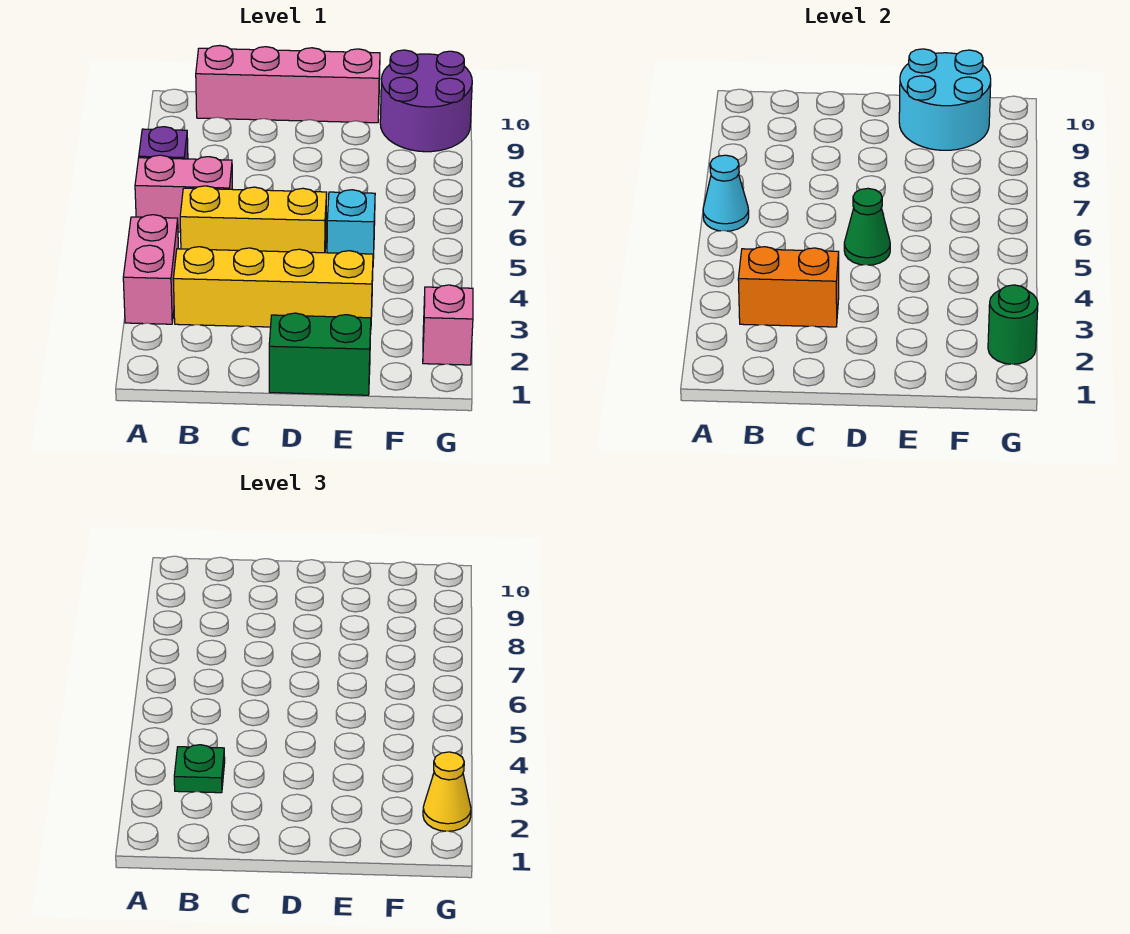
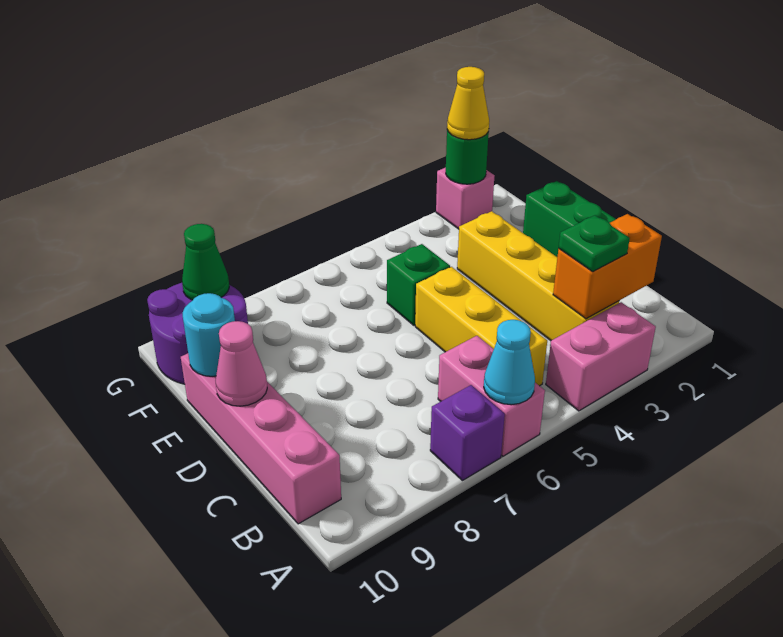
orange 1x2 brick [738,247,839,327] -> orange 1x2 brick turned to [553,214,662,319]
green 1x1 cone [844,188,890,265] -> green 1x1 cone moved to [182,224,229,300]
none -> pink 1x1 cone [216,321,267,406]
cyan 1x1 brick [327,190,375,259] -> green 1x1 brick [387,244,450,325]
cyan 2x2 round brick [899,49,991,150] -> cyan 1x1 round brick [183,293,235,376]

